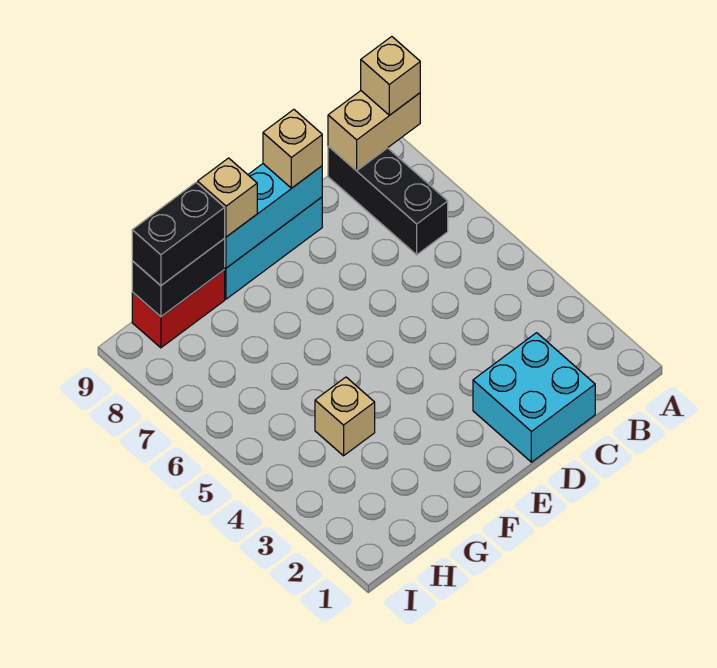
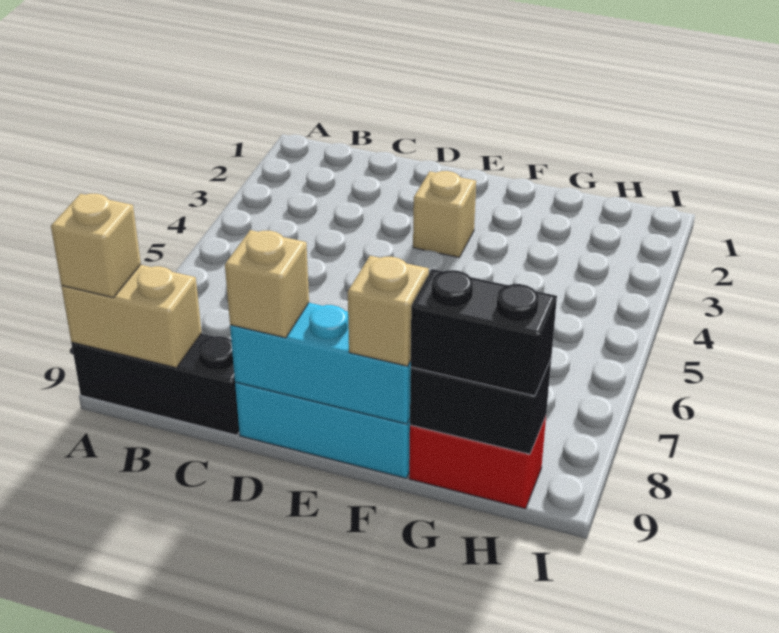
black 1x3 brick [328,146,448,255] -> black 1x3 brick turned to [71,334,239,435]
cyan 2x2 brick [473,333,595,462] -> none
tan 1x1 brick [315,377,375,456] -> tan 1x1 brick moved to [413,171,476,257]

